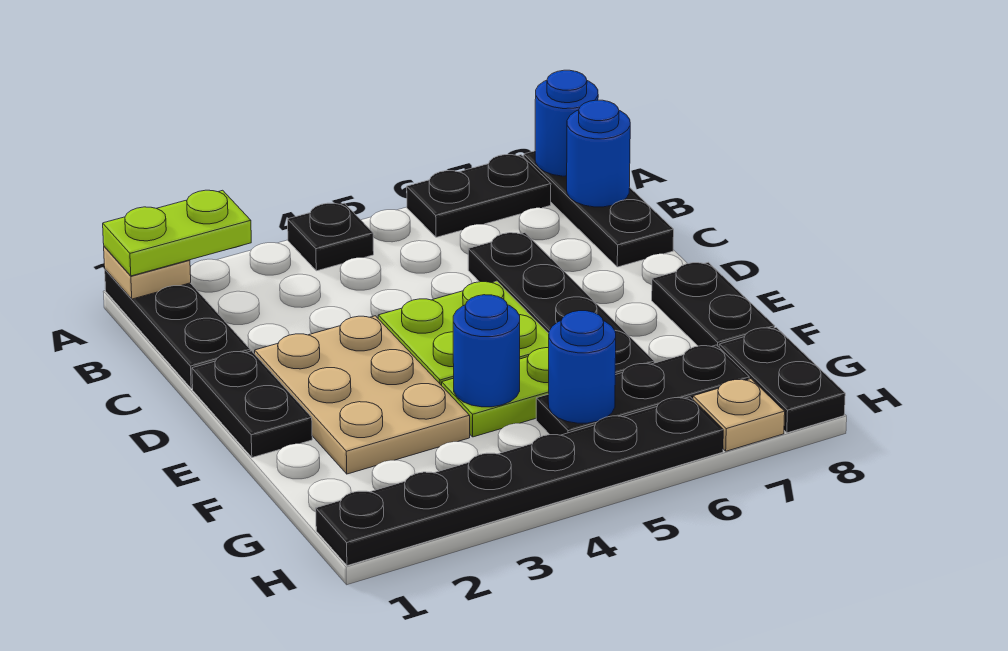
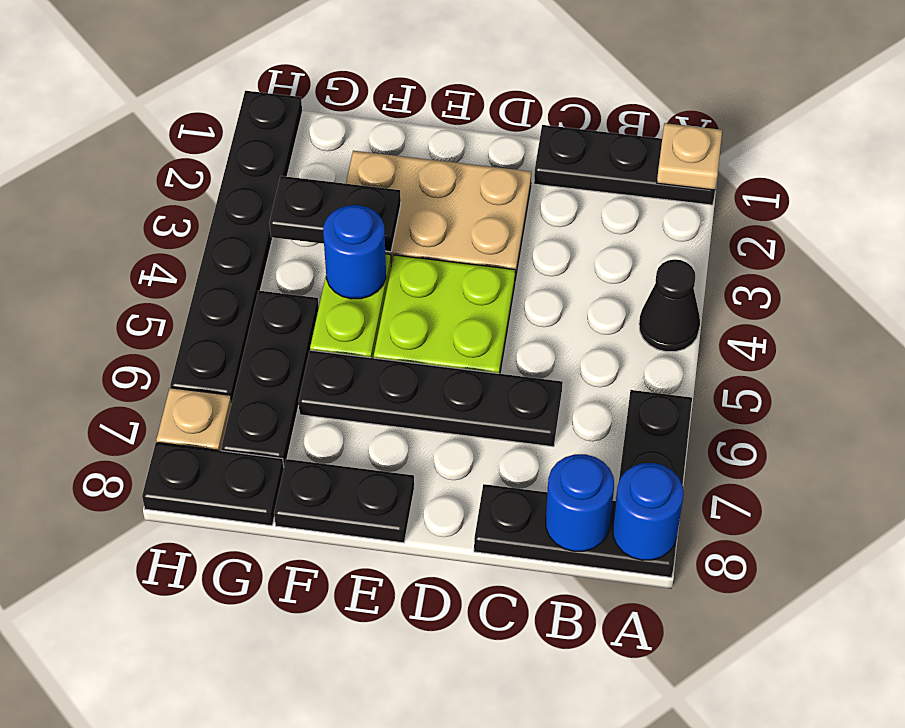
lime 1x2 plate [103,190,251,276] -> none
black 1x1 plate [288,203,374,271] -> black 1x1 cone [639,259,700,352]
black 1x2 plate [192,351,312,458] -> black 1x2 plate moved to [269,176,401,252]
blue 1x1 round brick [548,311,616,423] -> none

